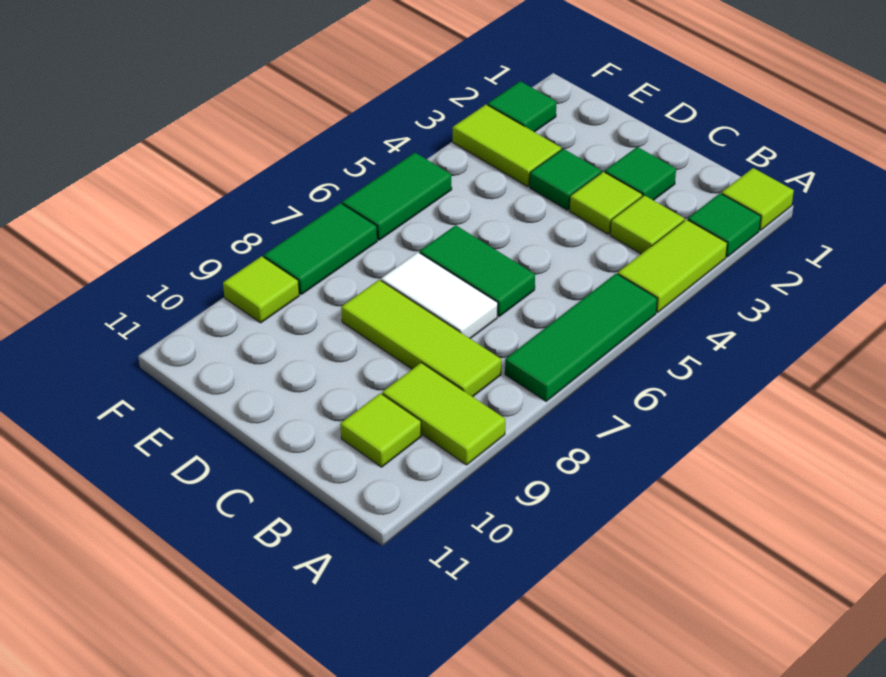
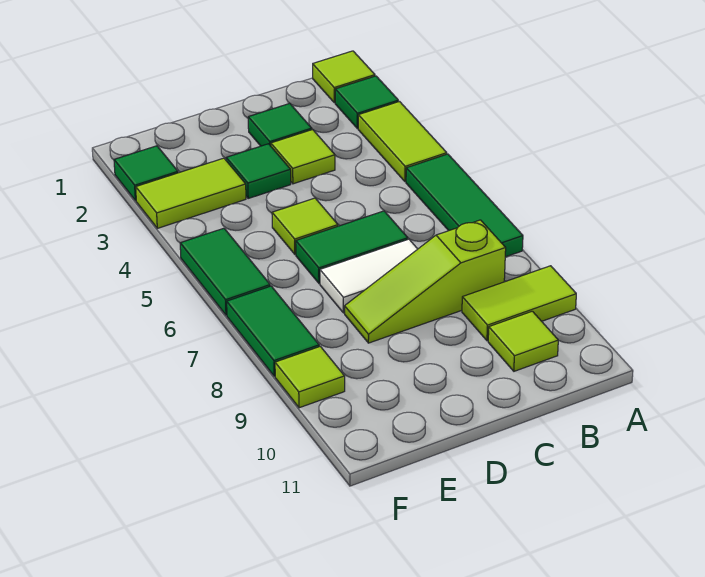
lime 1x1 tile [610,195,684,254] -> lime 1x1 tile moved to [272,198,338,254]
lime 1x3 tile [341,280,501,397] -> lime 1x3 slope [345,220,506,343]

